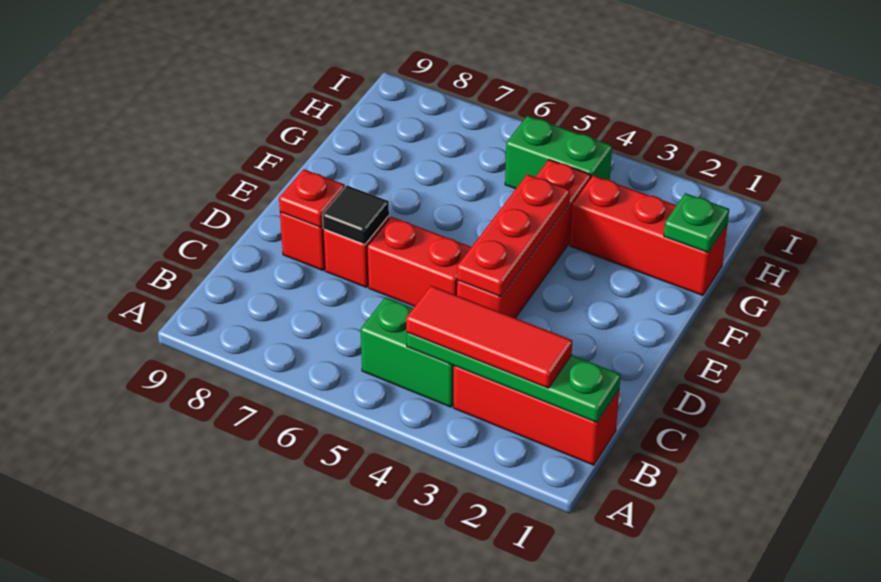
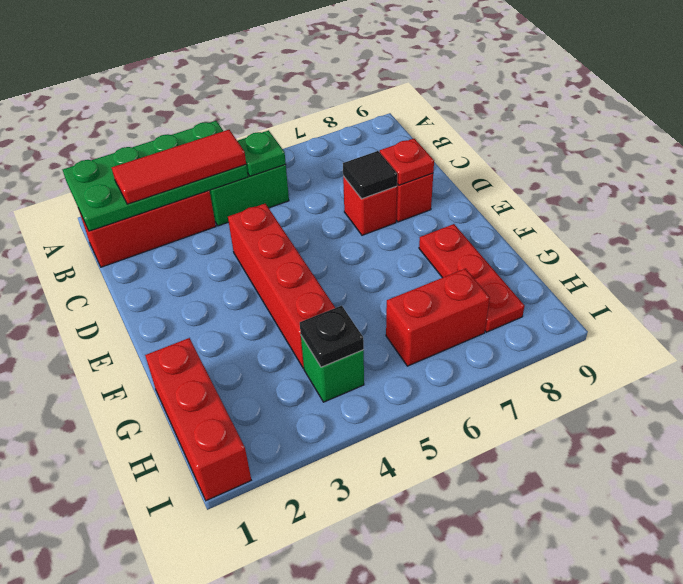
green 1x4 plate [407,332,621,423] -> green 2x4 plate [63,121,248,231]
red 1x3 plate [457,174,570,297] -> red 1x3 plate moved to [419,224,524,332]
red 1x2 brick [367,217,471,306] -> red 1x2 brick moved to [386,269,490,366]
red 1x3 brick [570,175,728,296] -> red 1x3 brick turned to [145,338,251,501]
green 1x1 plate [664,193,729,253] -> green 1x1 plate moved to [238,130,286,176]
green 1x2 brick [505,116,612,189] -> green 1x1 brick [301,336,364,402]
none -> black 1x1 plate [300,306,364,367]

